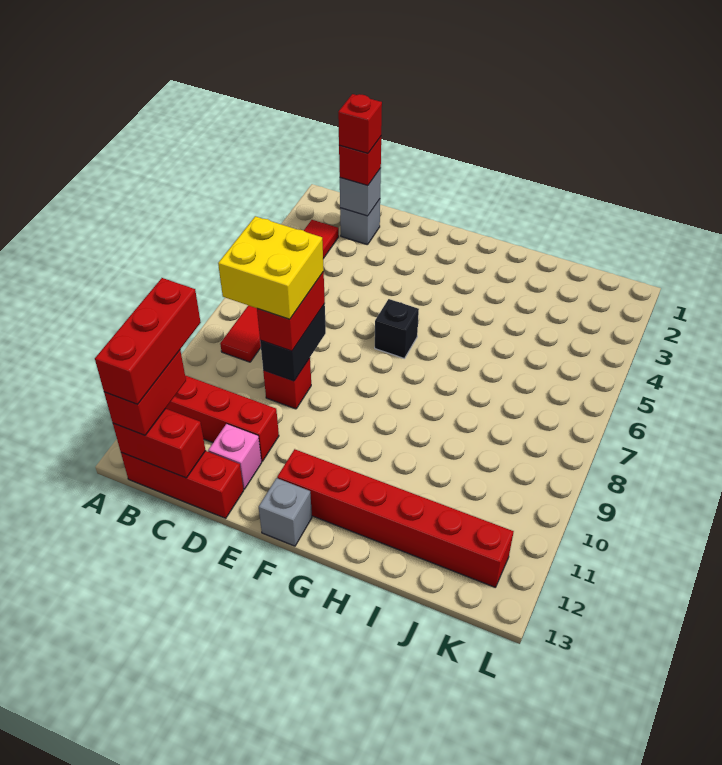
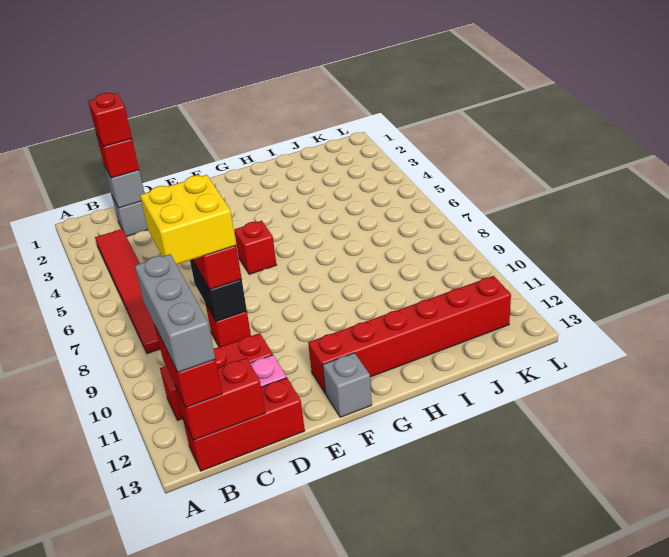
red 1x3 brick [95,278,201,404] -> grey 1x3 brick [135,254,215,372]
black 1x1 brick [375,299,419,359] -> red 1x1 brick [234,221,276,274]

